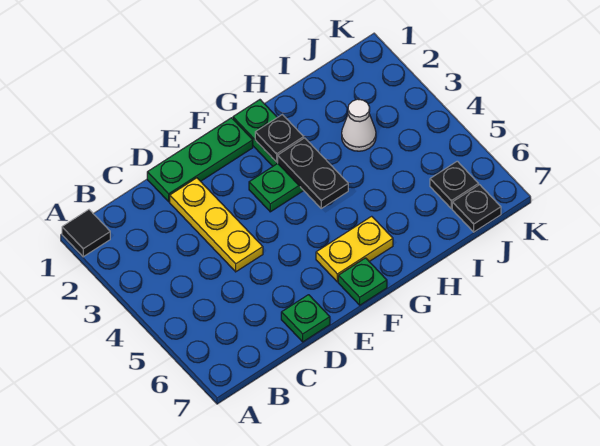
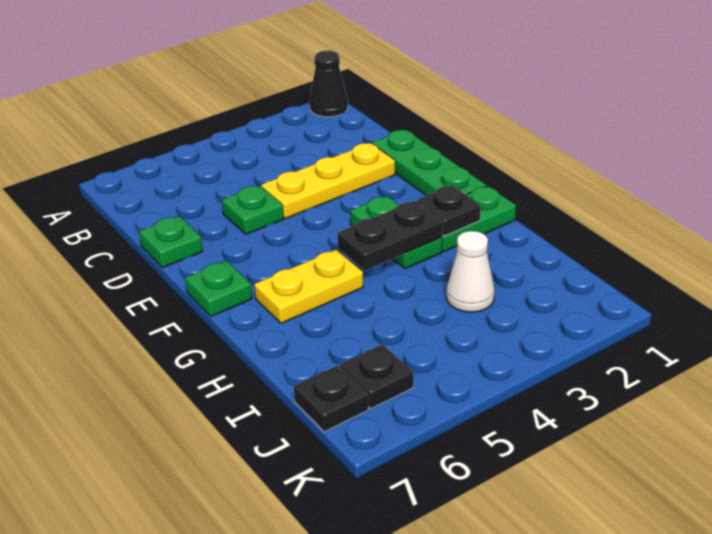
black 1x1 tile [62,210,110,257] -> black 1x1 cone [309,51,348,117]
none -> green 1x1 plate [222,185,283,234]
yellow 1x2 plate [316,216,393,282] -> yellow 1x2 plate turned to [254,250,363,323]

